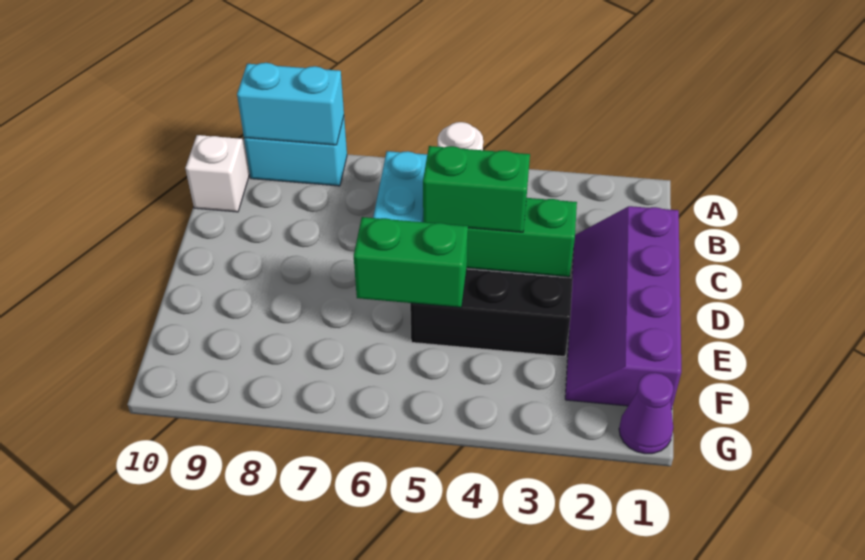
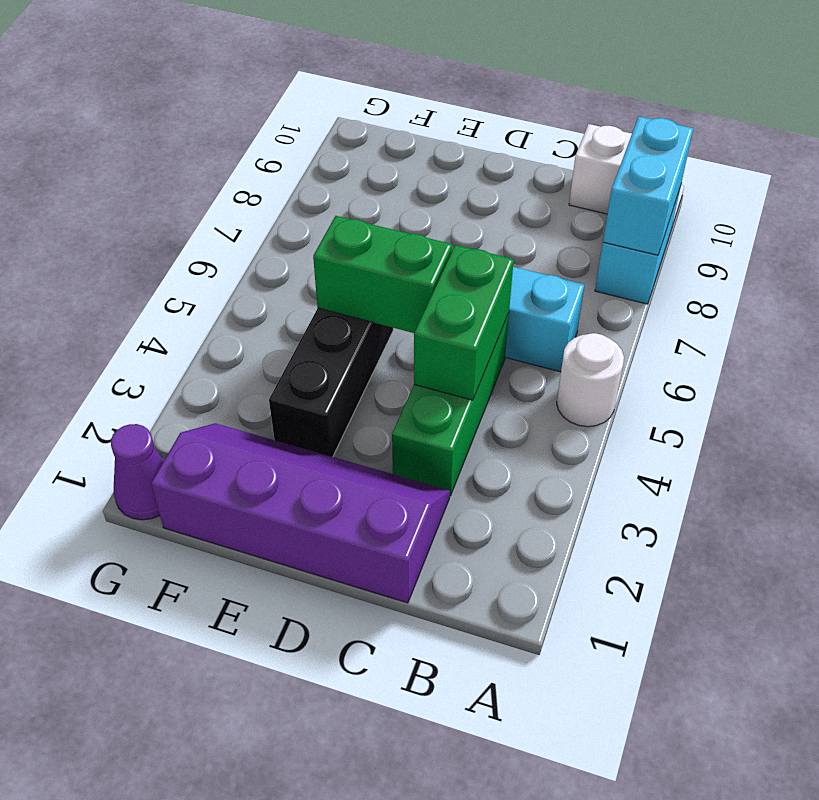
green 1x2 brick [354,217,468,308] -> green 1x2 brick turned to [313,216,452,333]

